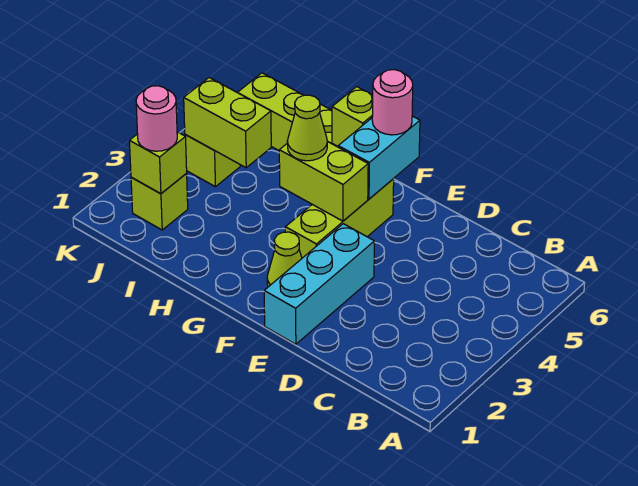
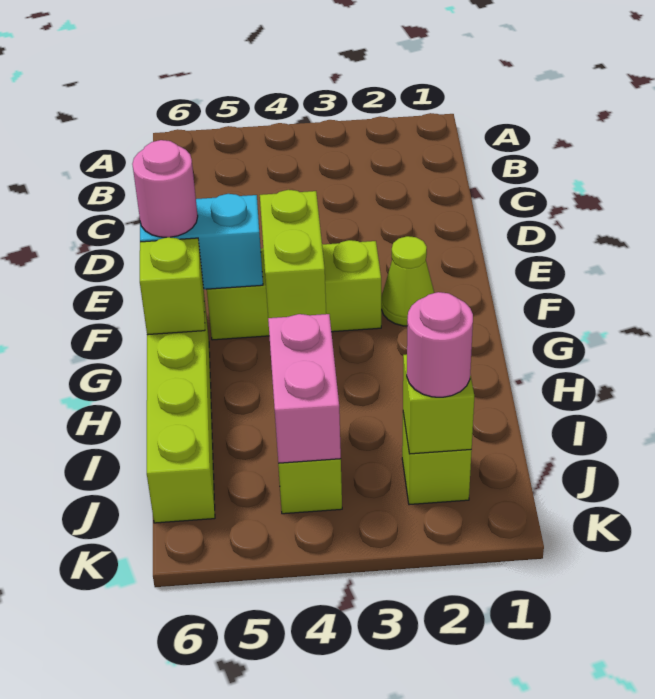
cyan 1x3 brick [264,224,374,344] -> none
lime 1x1 cone [287,95,328,161] -> none
lime 1x2 brick [184,78,271,168] -> pink 1x2 brick [268,314,341,463]

